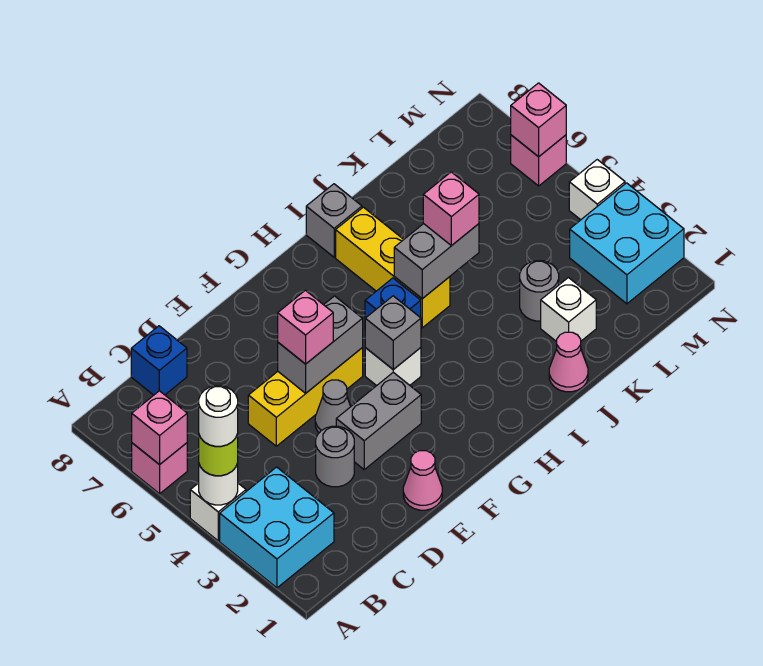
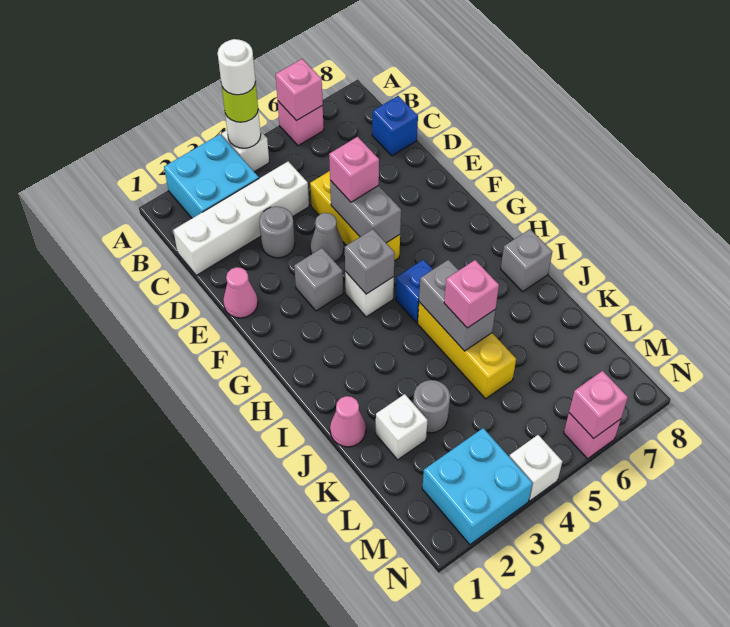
none -> white 1x4 brick [173,161,309,275]
grey 1x2 brick [336,372,421,469] -> grey 1x1 brick [294,248,343,311]
yellow 1x3 brick [336,207,450,328] -> yellow 1x3 brick turned to [418,302,516,399]

